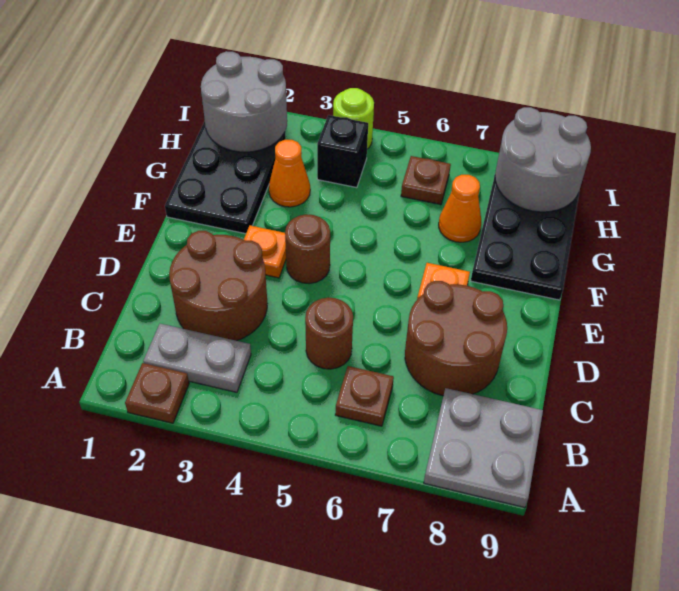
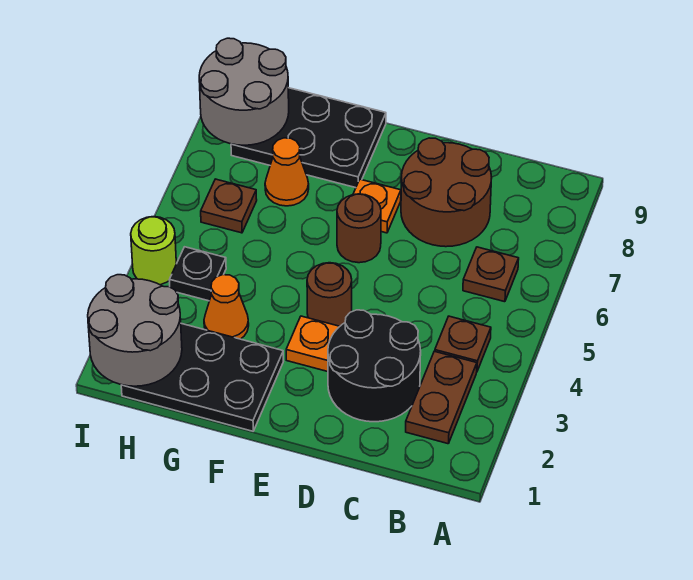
brown 1x1 plate [125,363,189,423] -> brown 1x1 plate moved to [435,316,491,371]
grey 2x2 plate [424,388,543,508] -> none
grey 1x2 plate [143,324,251,392] -> brown 1x2 plate [406,351,477,444]
brown 2x2 round brick [169,231,267,341] -> black 2x2 round brick [328,310,421,422]
brown 1x1 round brick [305,298,353,369] -> brown 1x1 round brick moved to [337,194,381,263]
black 1x1 brick [317,115,368,188] -> black 1x1 plate [169,247,226,301]

